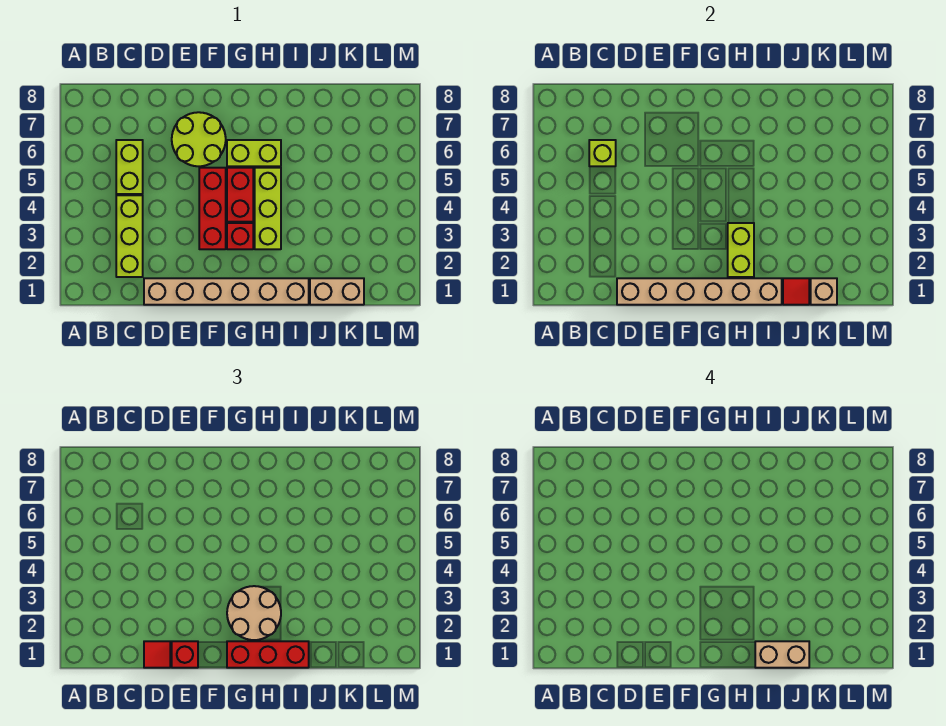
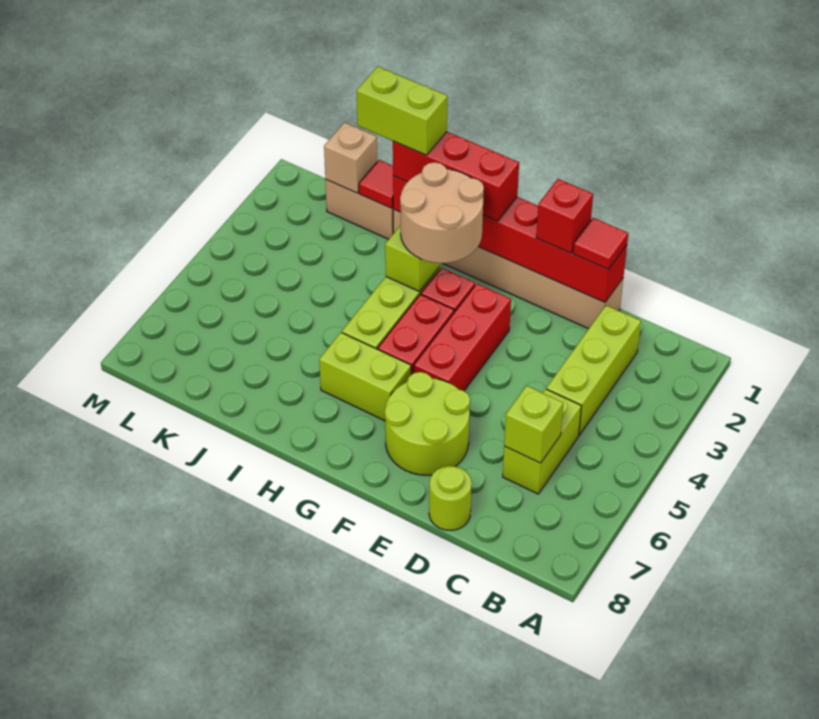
tan 1x6 brick [617,278,782,305] -> red 1x6 brick [393,176,627,303]
none -> lime 1x1 round brick [429,466,472,531]
tan 1x2 brick [755,641,809,668] -> lime 1x2 brick [357,66,448,155]

